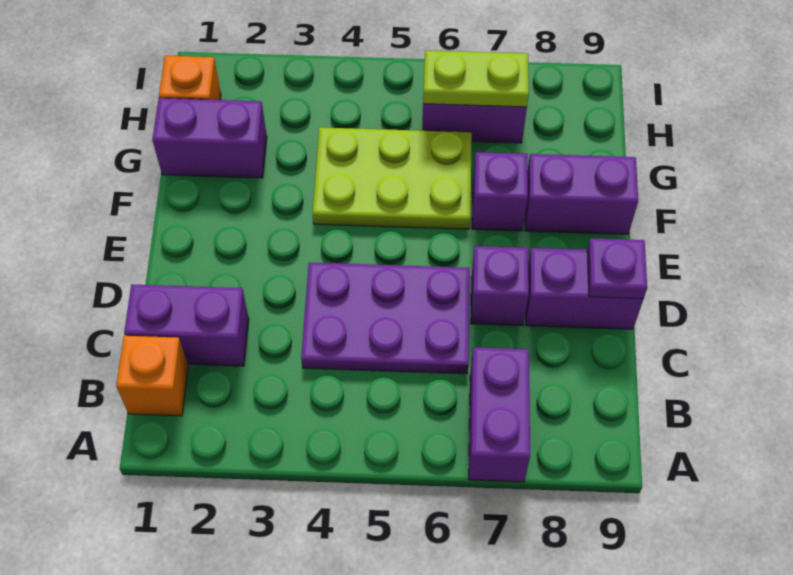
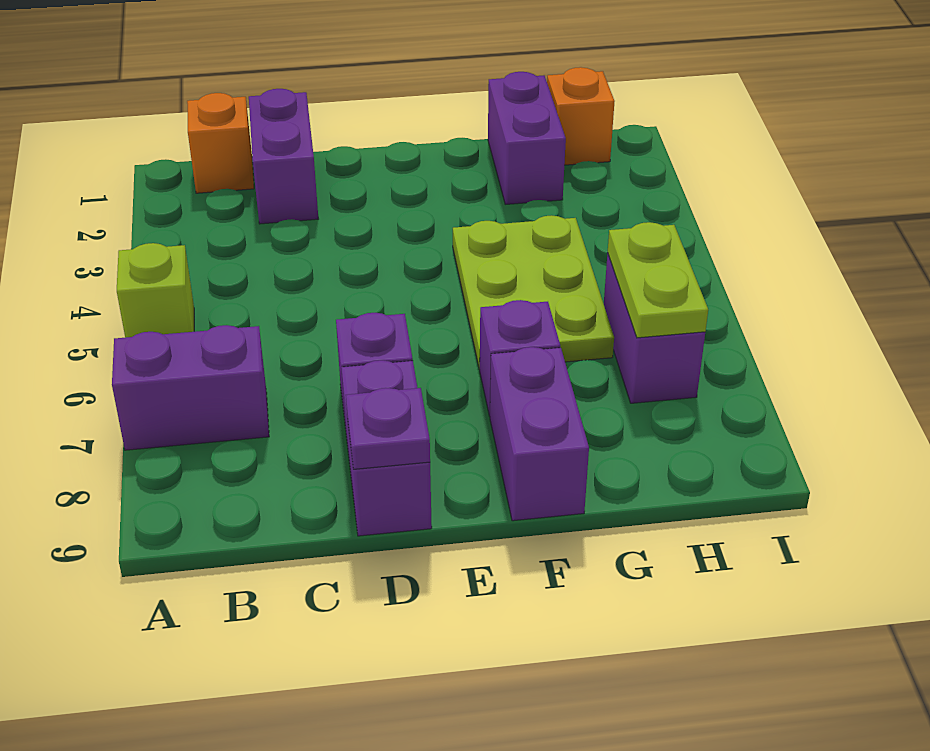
none -> lime 1x1 brick [117,243,194,338]
purple 2x3 plate [301,263,470,374] -> none

